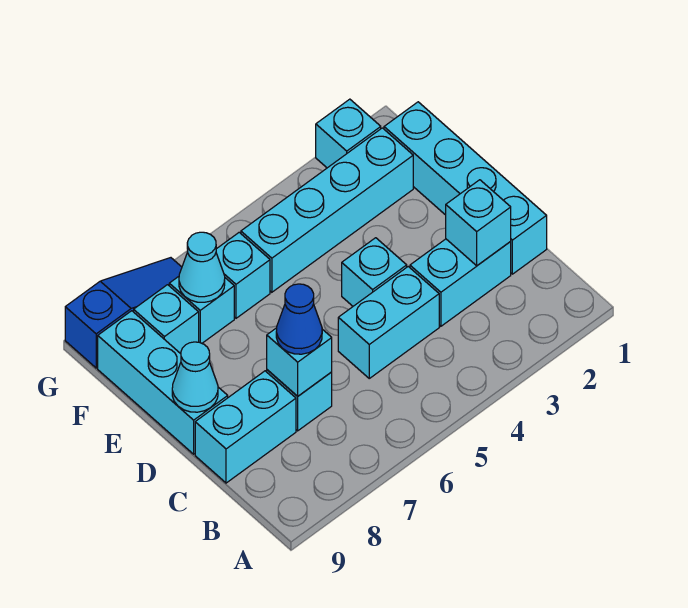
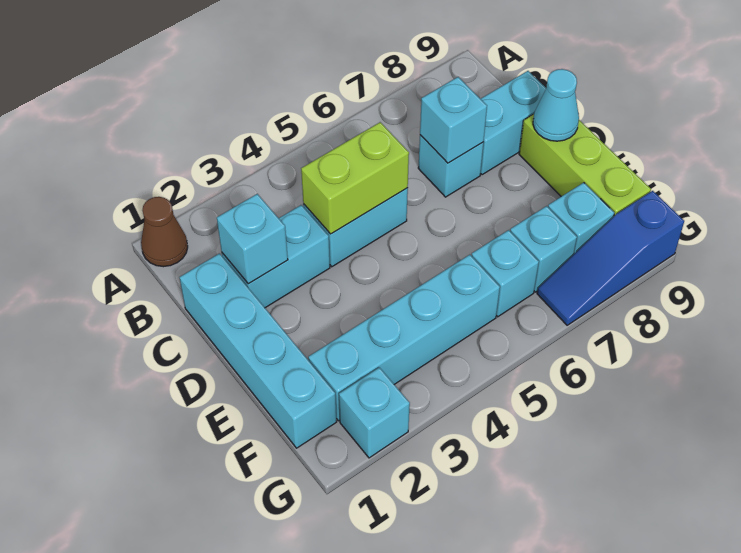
none -> brown 1x1 cone [141,197,188,267]
none -> lime 1x2 brick [301,122,409,234]
blue 1x1 cone [276,284,322,354] -> none
cyan 1x1 brick [342,238,407,306] -> none
cyan 1x3 brick [98,311,228,454] -> lime 1x3 brick [519,114,651,216]
cyan 1x1 cone [179,232,225,302] -> none

